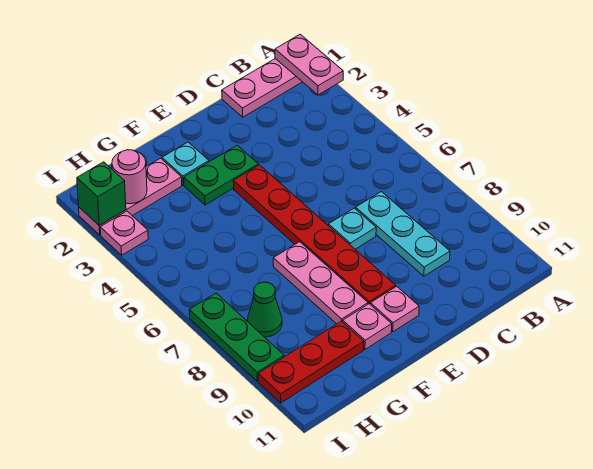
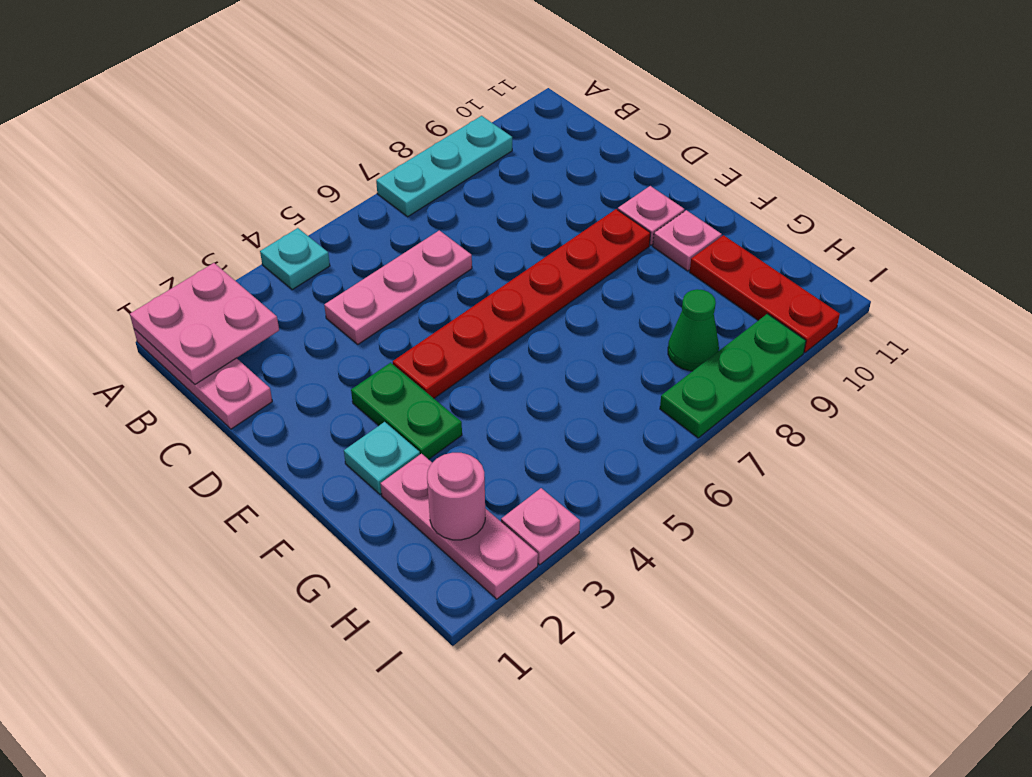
pink 1x2 plate [275,34,343,95] -> pink 2x2 plate [130,263,279,384]
cyan 1x3 plate [356,191,450,276] -> cyan 1x3 plate moved to [376,116,512,217]
cyan 1x1 plate [328,208,376,249] -> cyan 1x1 plate moved to [260,228,330,290]
pink 1x3 plate [273,242,368,324] -> pink 1x3 plate moved to [324,230,472,344]
green 1x1 brick [77,162,126,225] -> none

